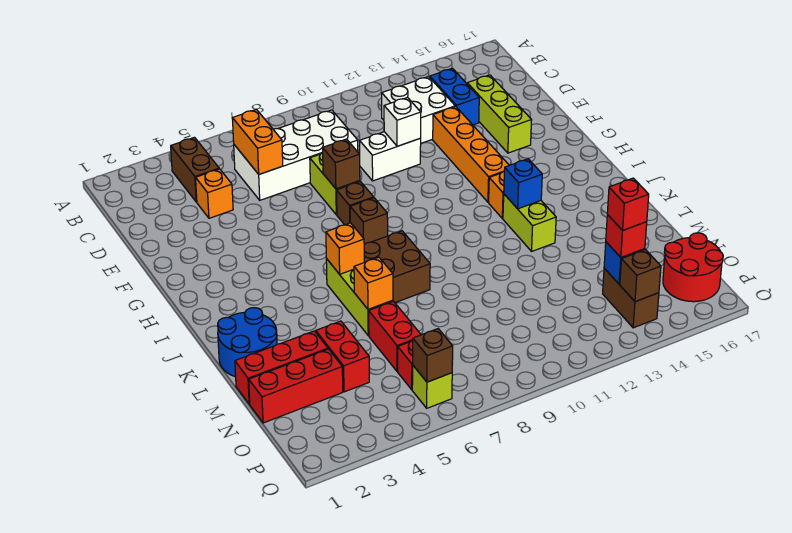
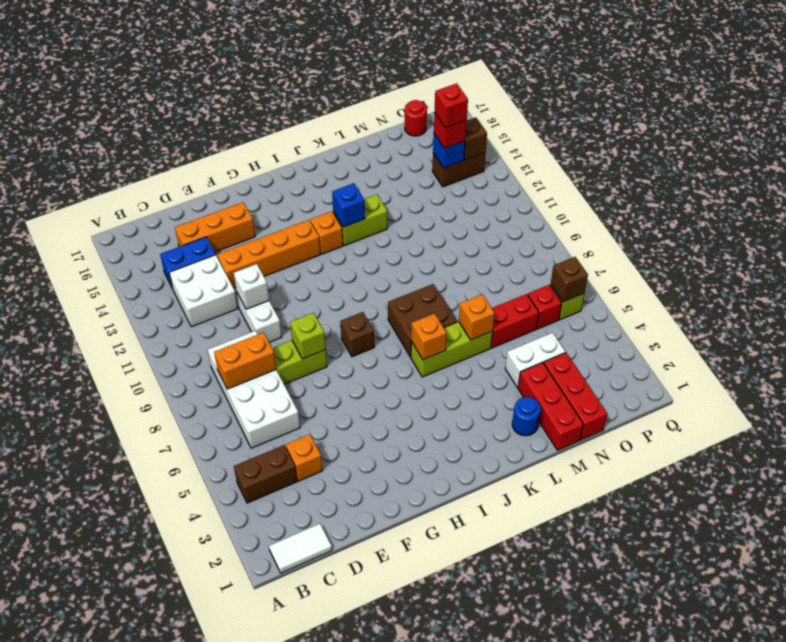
none -> white 1x2 tile [269,524,332,573]
orange 1x2 brick [232,109,283,174] -> orange 1x2 brick moved to [214,332,276,389]
lime 1x3 brick [467,75,532,153] -> orange 1x3 brick [175,202,255,252]
brown 1x1 brick [322,139,360,189] -> lime 1x1 brick [290,313,326,359]
brown 1x1 brick [337,182,374,225] -> none
blue 2x2 round brick [218,308,277,377] -> blue 1x1 round brick [512,397,541,436]
red 1x2 brick [316,321,369,392] -> white 1x2 brick [505,333,565,388]
red 2x2 round brick [663,233,723,302] -> red 1x1 round brick [405,100,427,136]

